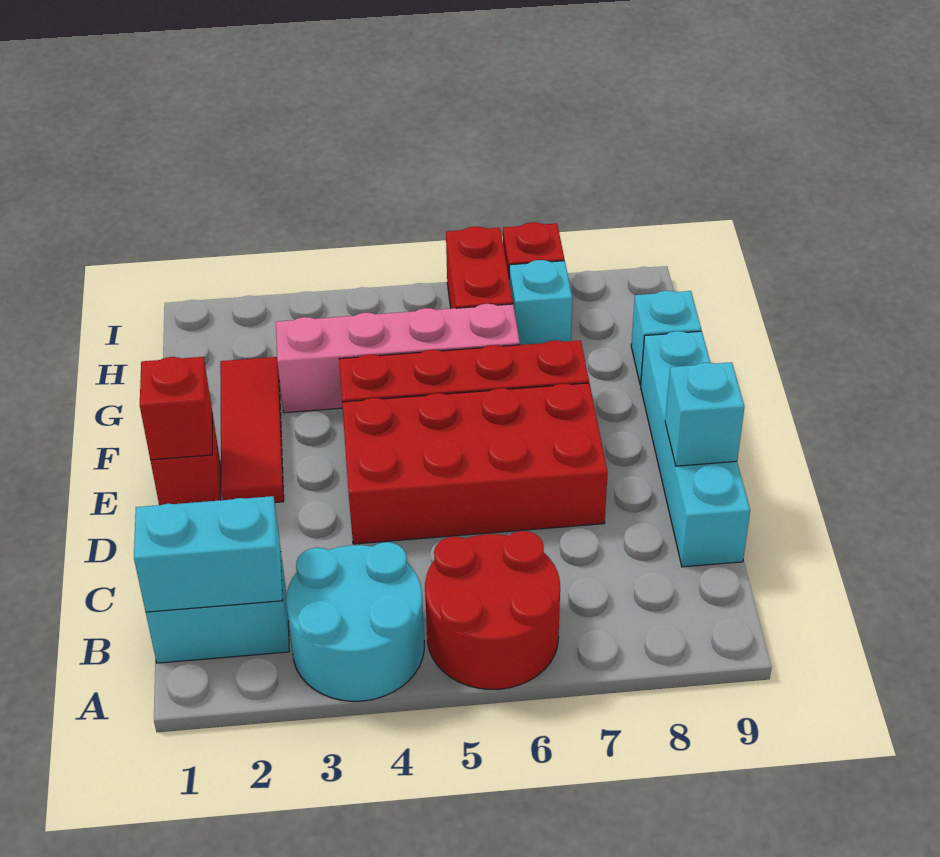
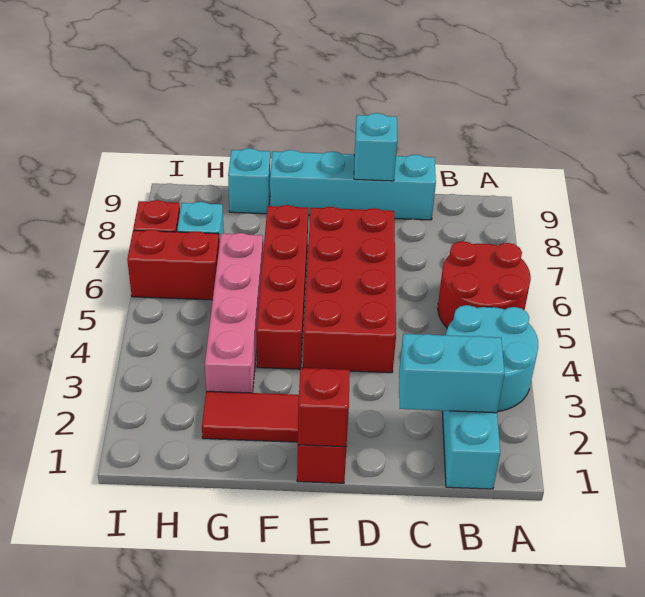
cyan 1x2 brick [134,496,283,612] -> cyan 1x2 brick turned to [399,334,505,413]

